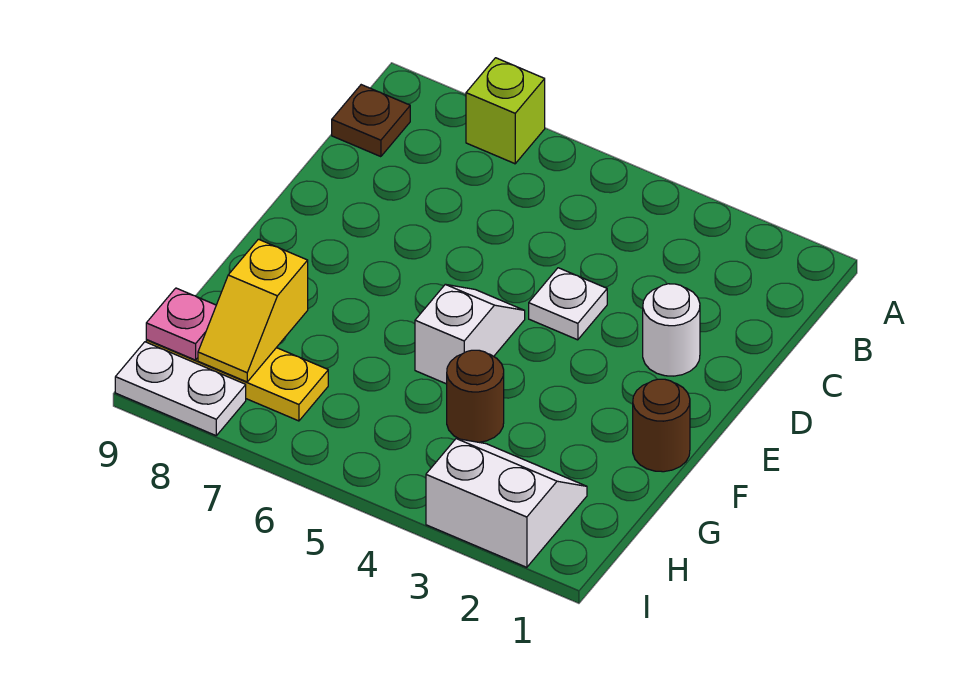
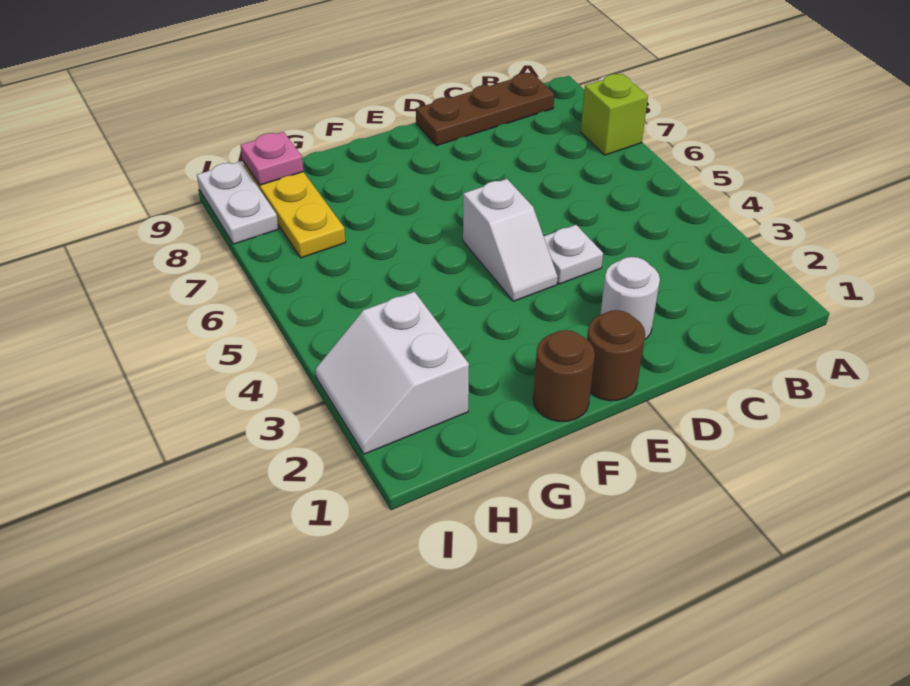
brown 1x1 plate [332,85,410,157] -> brown 1x3 plate [416,73,554,146]
white 1x2 slope [415,284,525,384] -> white 1x2 slope turned to [463,179,558,301]
brown 1x1 round brick [447,350,504,442] -> brown 1x1 round brick moved to [587,310,645,401]
yellow 1x2 slope [198,239,308,382] -> none
white 2x2 slope [426,439,587,567] -> white 2x2 slope turned to [315,292,469,454]

